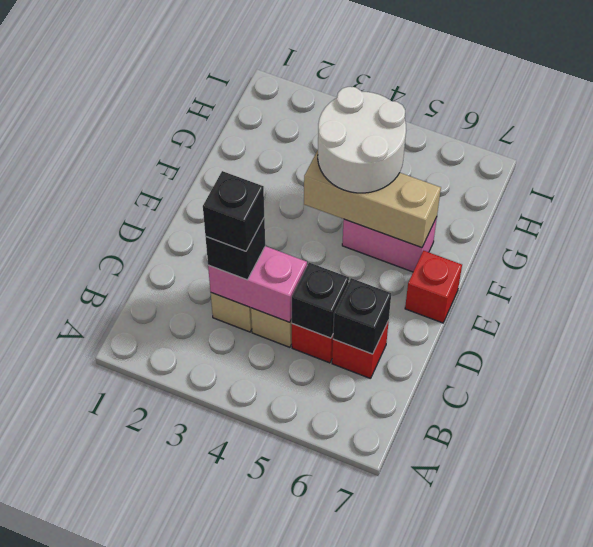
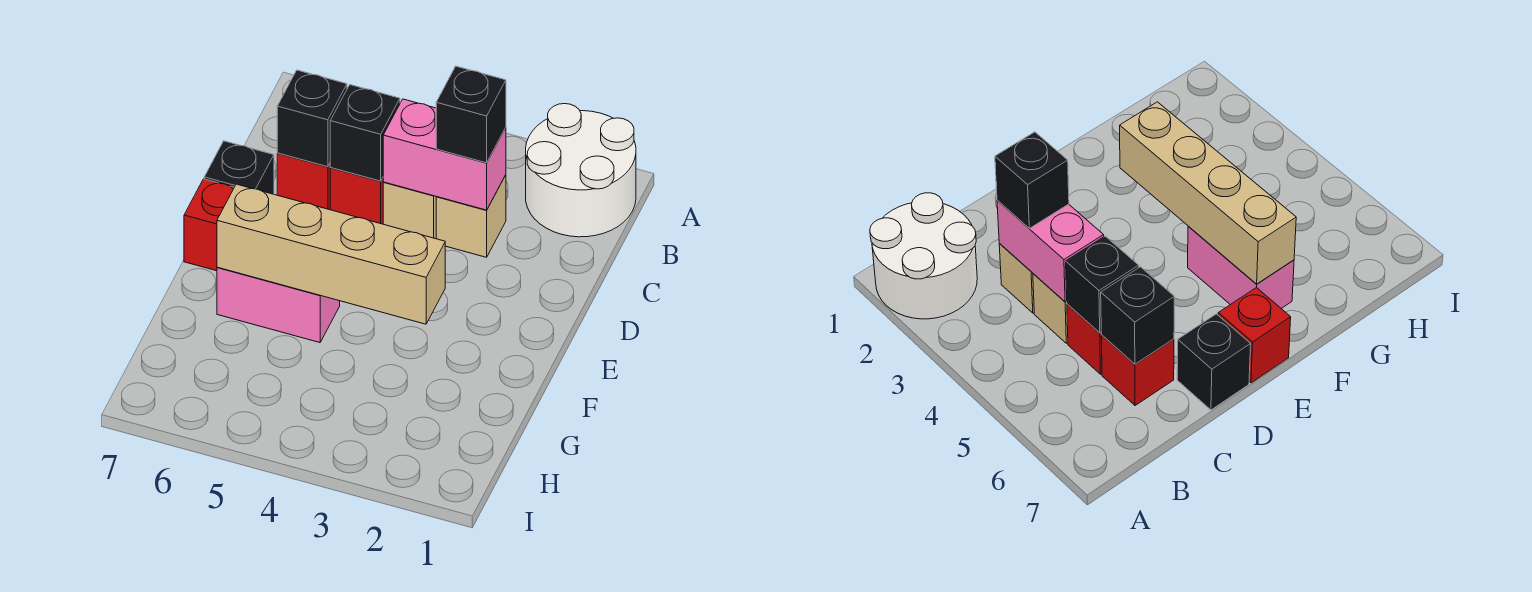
black 1x1 brick [203,171,264,251] -> black 1x1 brick moved to [204,141,274,194]
tan 1x3 brick [304,150,441,248] -> tan 1x4 brick [217,184,445,324]
white 2x2 round brick [318,87,406,193] -> white 2x2 round brick moved to [526,104,636,237]

